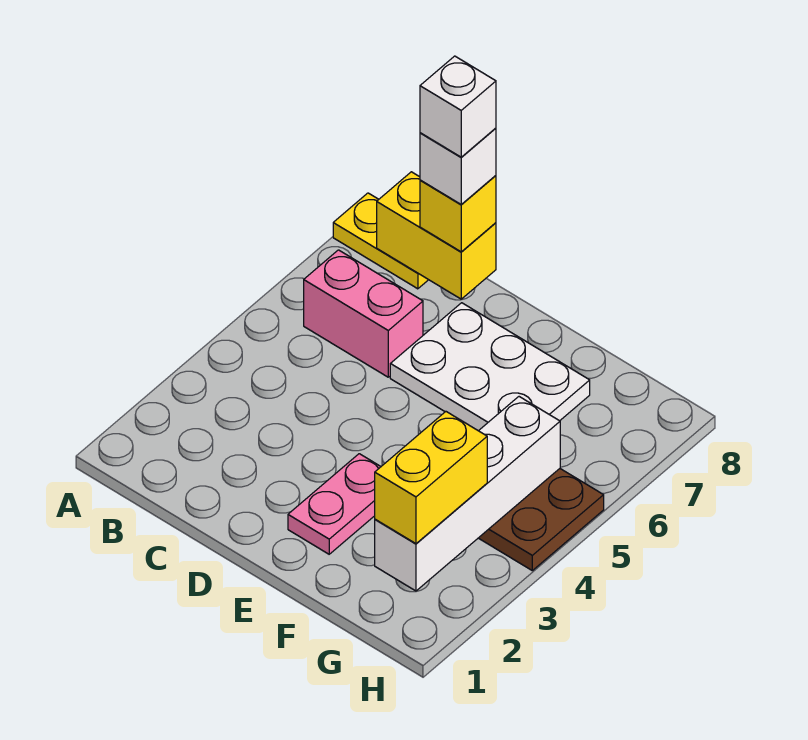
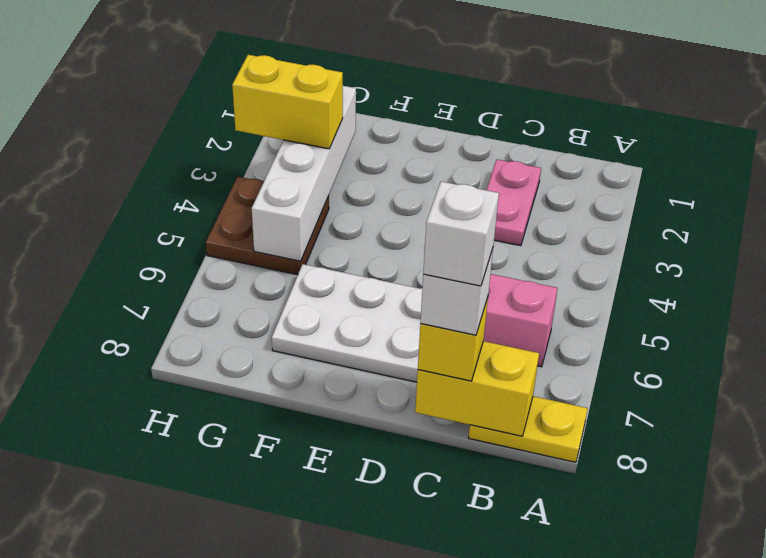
pink 1x2 plate [288,454,381,554] -> pink 1x2 plate moved to [487,159,541,246]
yellow 1x2 brick [375,412,487,544] -> yellow 1x2 brick turned to [232,55,343,149]

